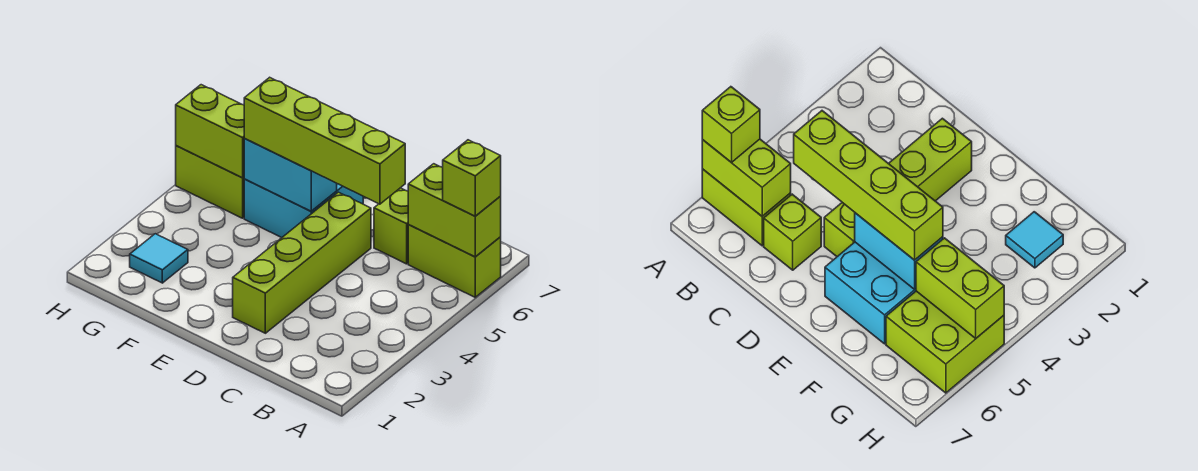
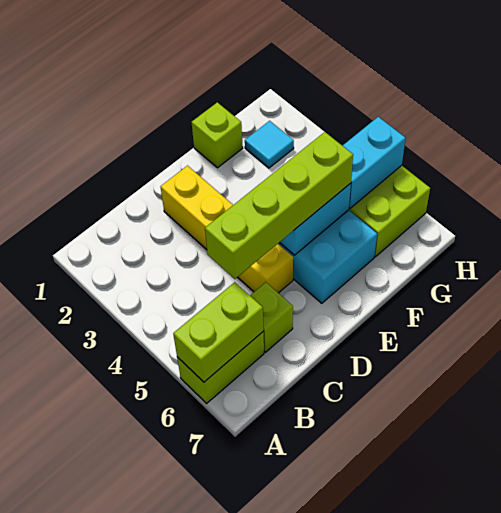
lime 1x1 brick [443,140,501,216] -> lime 1x1 brick moved to [192,102,243,168]
lime 1x4 brick [233,192,371,333] -> yellow 1x4 brick [161,166,293,293]
lime 1x2 brick [176,85,245,178] -> cyan 1x2 brick [343,117,406,208]

